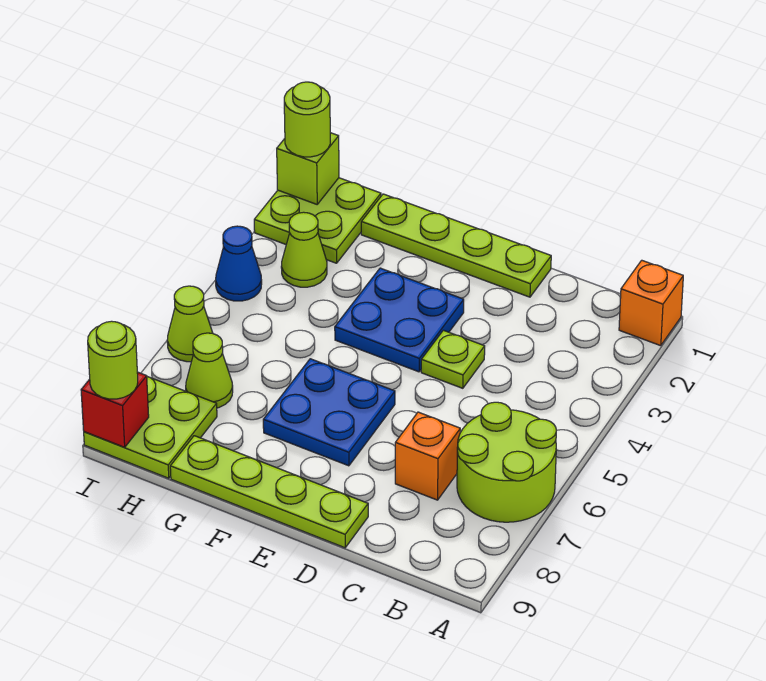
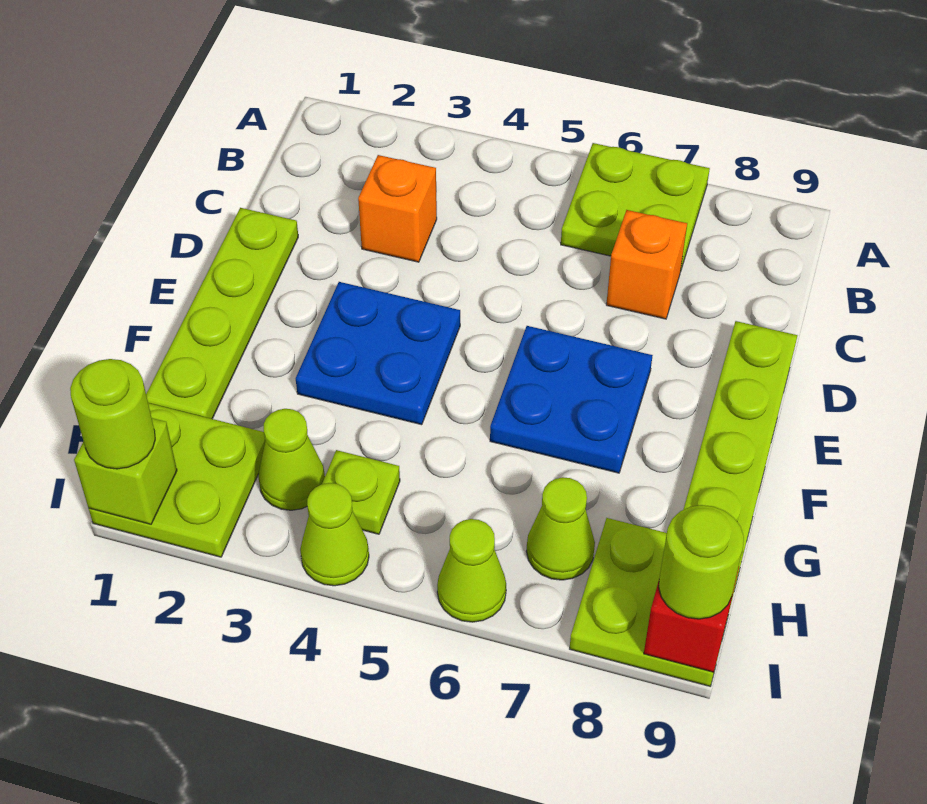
orange 1x1 brick [619,260,683,346] -> orange 1x1 brick moved to [358,155,437,262]
lime 2x2 round brick [457,402,556,522] -> lime 2x2 plate [561,143,710,272]
lime 1x1 plate [421,330,485,388] -> lime 1x1 plate moved to [322,450,400,534]
blue 1x1 cone [216,226,262,301] -> lime 1x1 cone [300,483,369,586]

